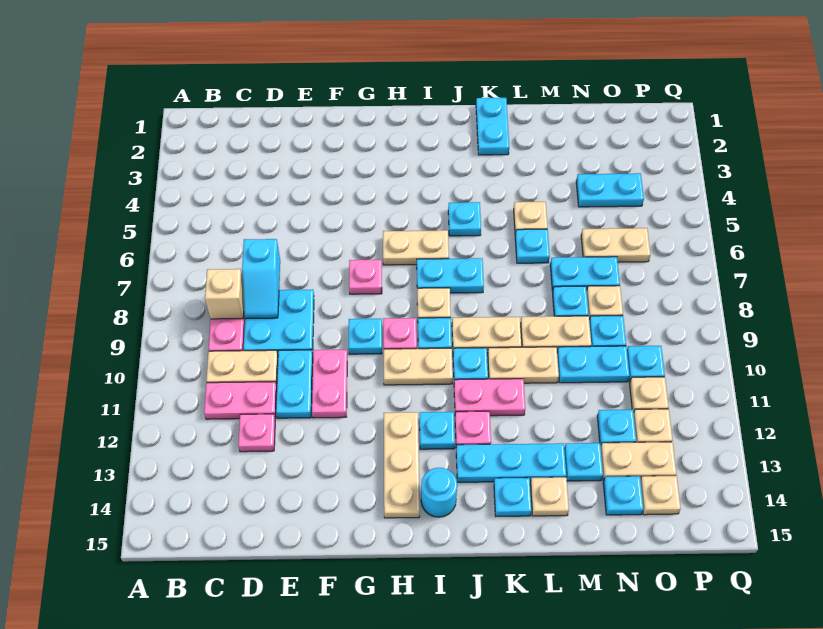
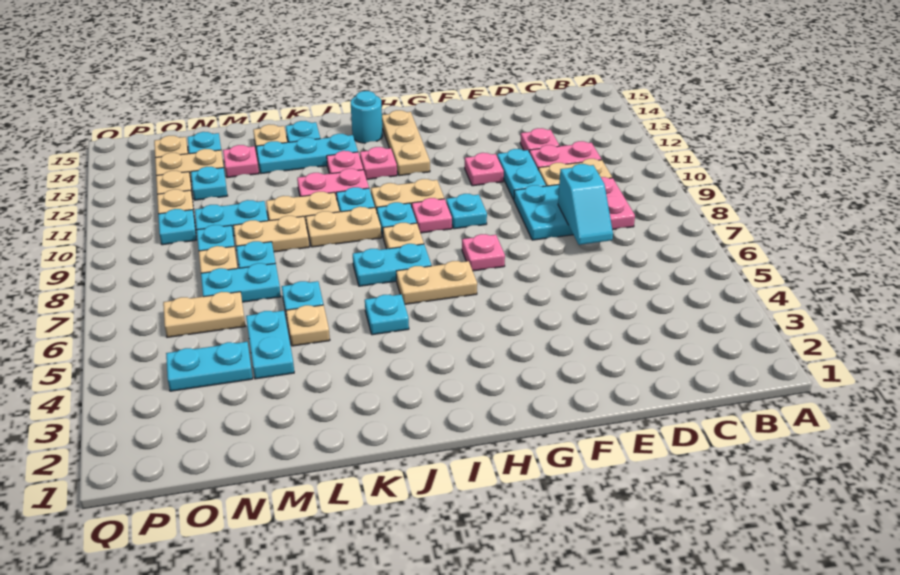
tan 1x1 brick [205,269,244,319] -> none
cyan 1x2 slope [242,239,280,319] -> cyan 1x2 slope turned to [558,164,613,245]
pink 1x2 plate [312,350,347,418] -> pink 1x1 plate [465,153,504,186]
cyan 1x1 plate [420,412,455,449] -> pink 1x1 plate [360,147,397,179]
cyan 1x2 plate [476,98,509,155] -> cyan 1x2 plate moved to [246,311,294,379]
cyan 1x1 plate [564,443,603,481] -> pink 1x1 plate [223,145,259,178]

